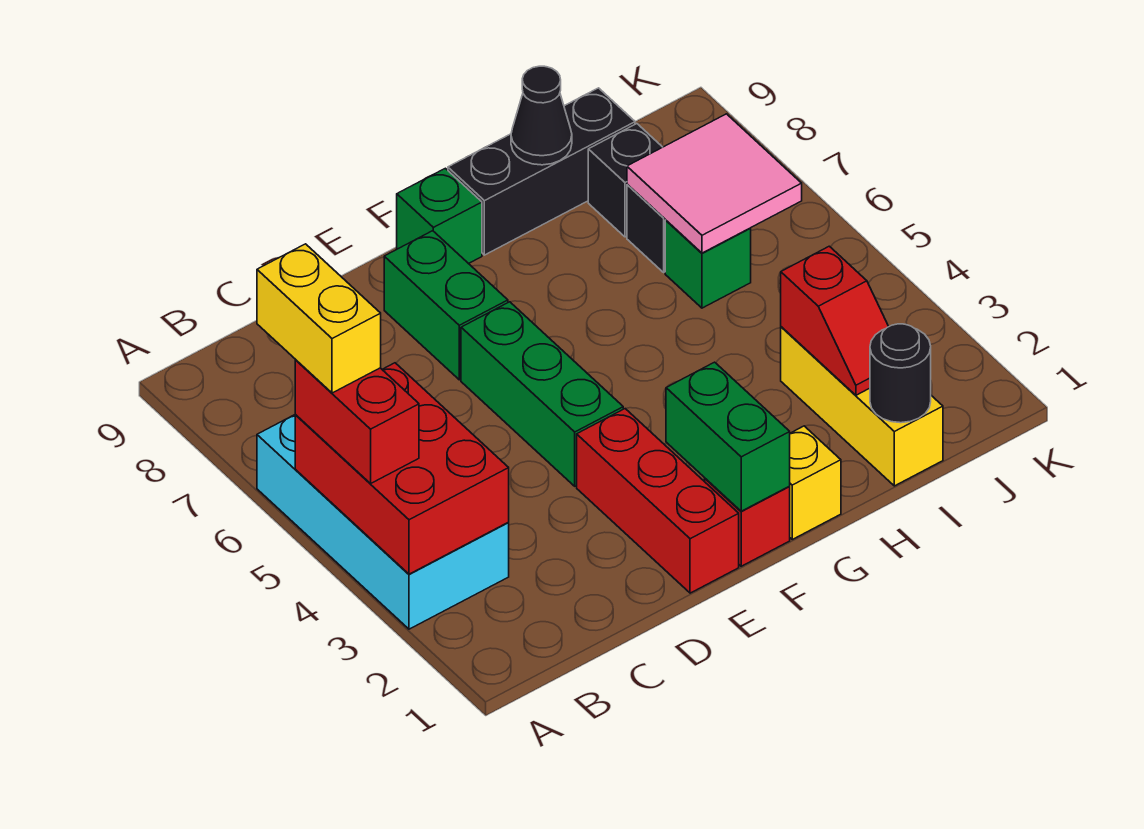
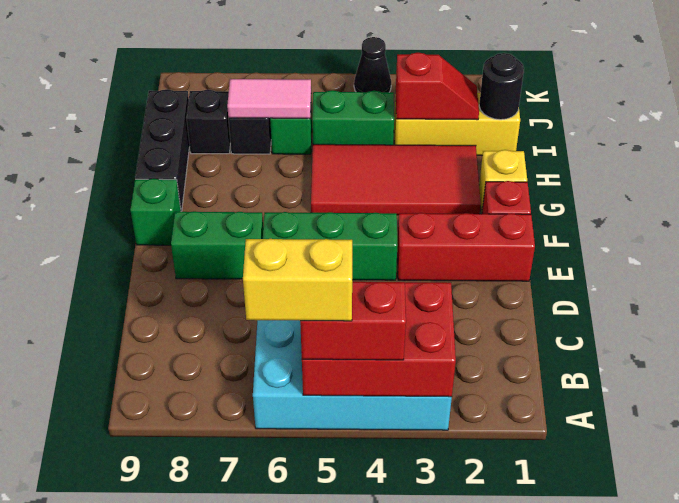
green 1x2 brick [666,362,790,511] -> green 1x2 brick moved to [312,90,394,145]
none -> red 2x4 tile [311,144,481,215]
black 1x1 cone [511,66,572,165] -> black 1x1 cone moved to [354,37,391,92]
pink 2x2 tile [627,114,802,253] -> pink 1x2 tile [227,79,311,118]

